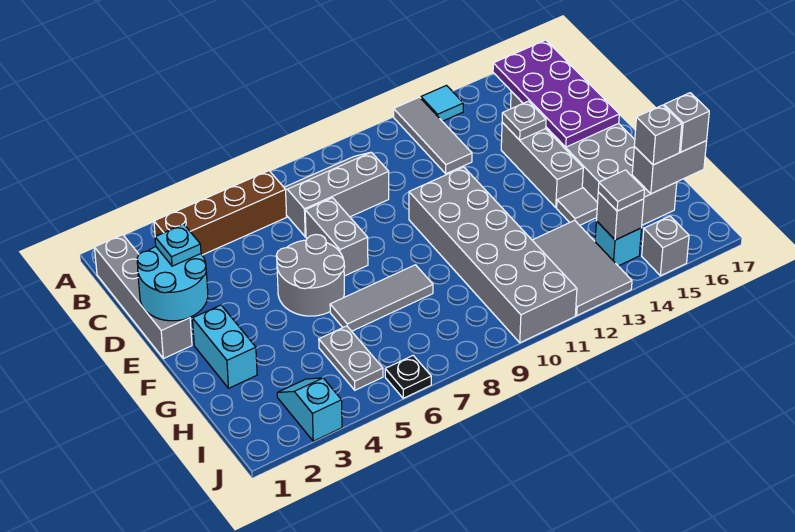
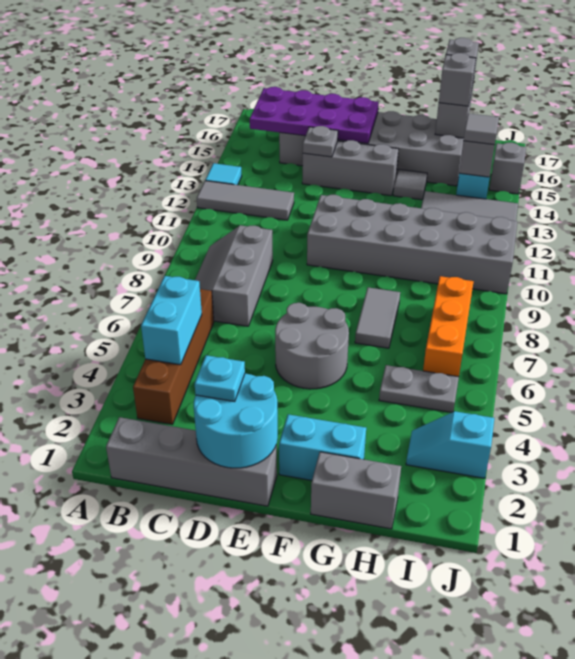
none -> cyan 1x2 brick [141,276,202,365]
grey 1x2 brick [305,198,368,276] -> grey 1x2 brick moved to [311,452,401,529]
grey 1x3 tile [330,265,433,331] -> grey 1x2 tile [355,287,400,348]
none -> orange 1x3 brick [423,276,474,377]
black 1x1 plate [385,355,431,398] -> none

